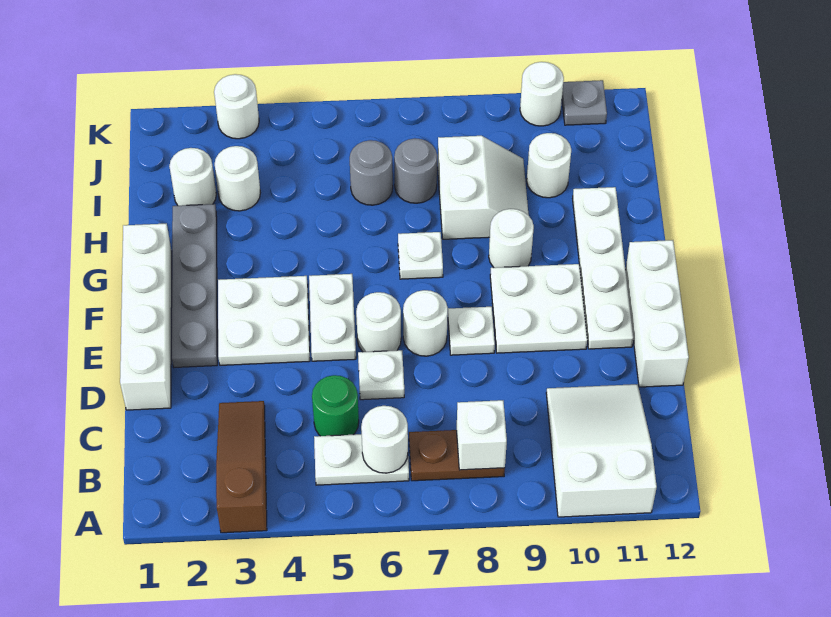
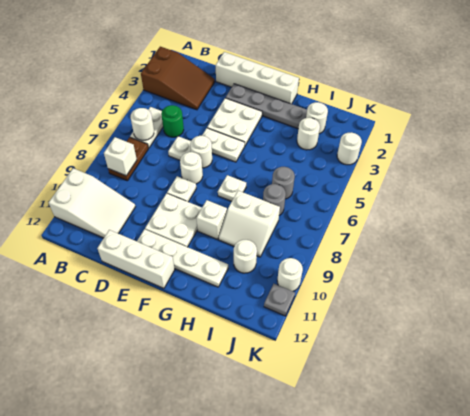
brown 1x3 slope [216,401,267,533] -> brown 2x3 slope [141,47,215,110]
white 1x1 round brick [489,209,534,268] -> white 1x1 brick [197,200,227,239]

